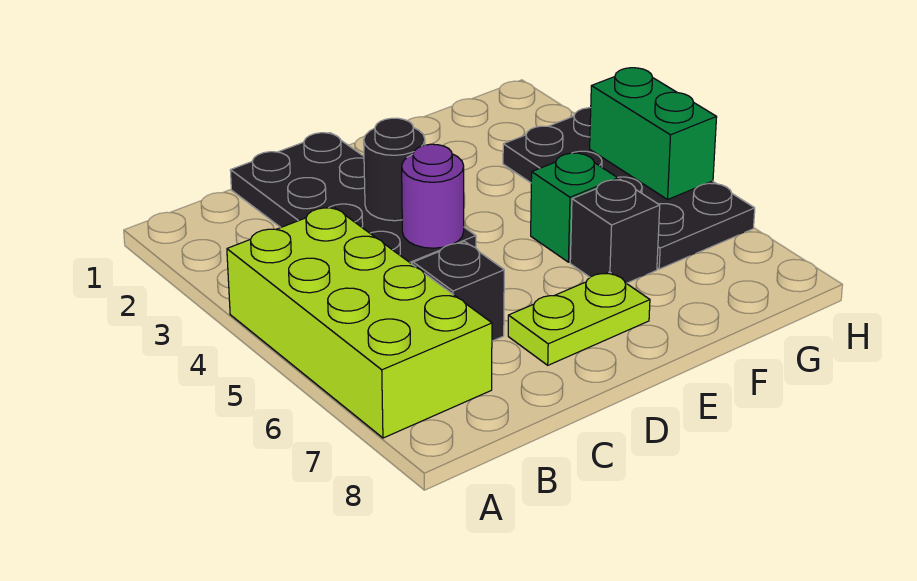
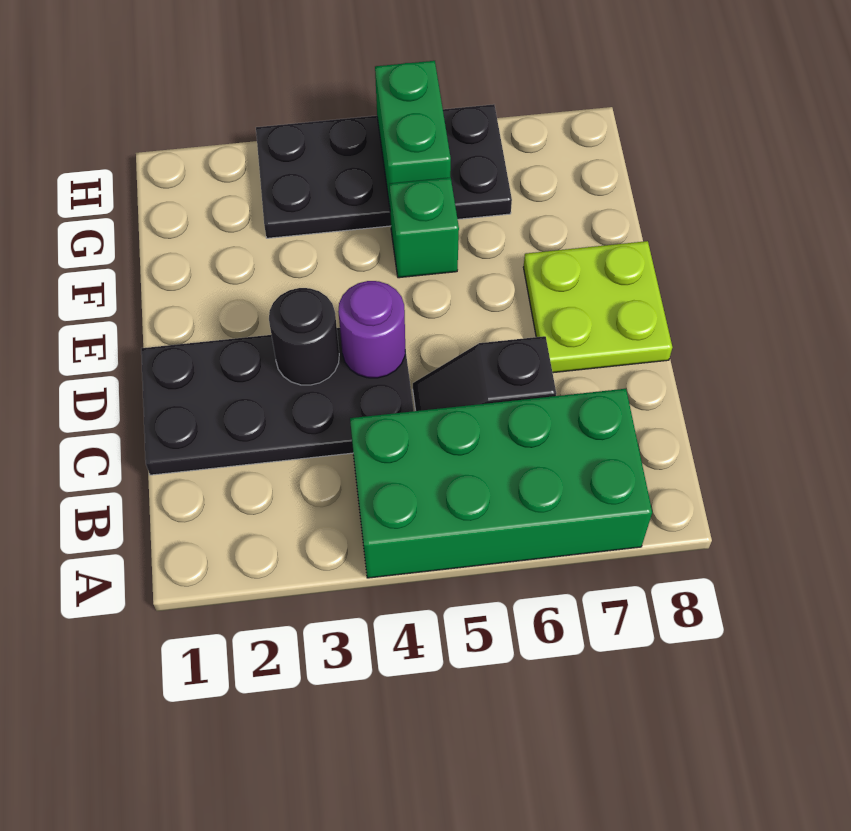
lime 2x4 brick [227,207,492,438] -> green 2x4 brick [350,389,652,578]
lime 1x2 plate [508,272,650,365] -> lime 2x2 plate [523,241,672,373]
black 1x1 brick [570,179,660,283] -> none
green 1x2 brick [590,68,717,199] -> green 1x2 brick turned to [375,61,451,207]

